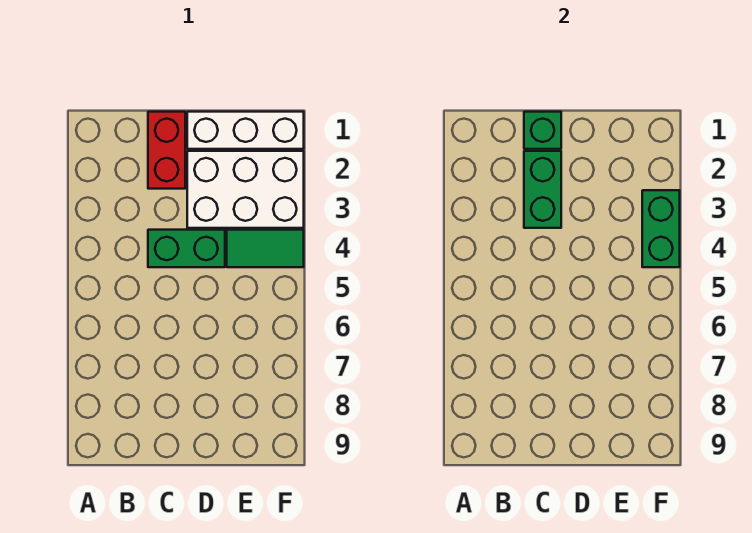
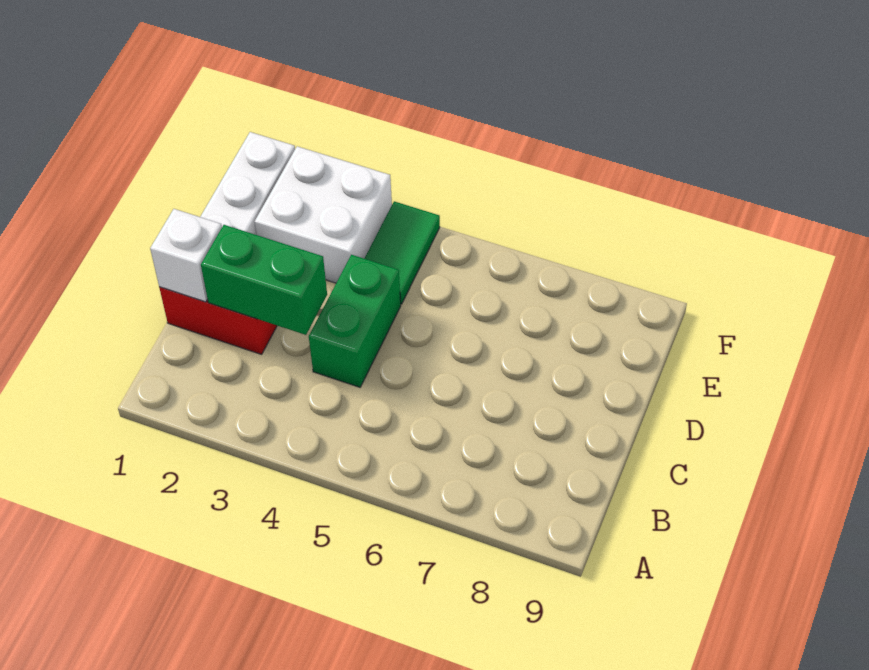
green 1x1 brick [524,112,561,149] -> white 1x1 brick [150,209,222,302]
white 2x3 brick [187,151,304,228] -> white 2x2 brick [255,146,392,283]
green 1x2 brick [642,190,680,267] -> none

